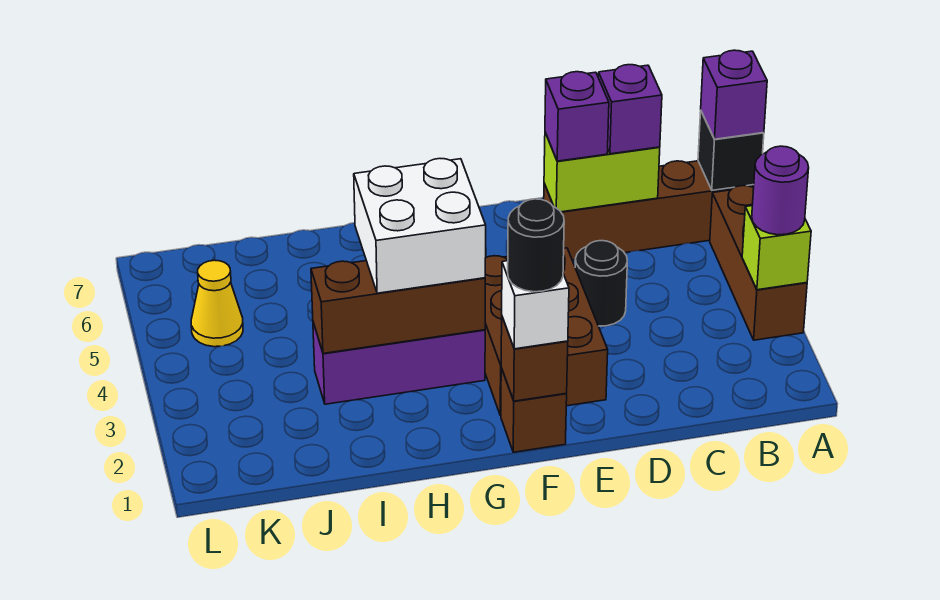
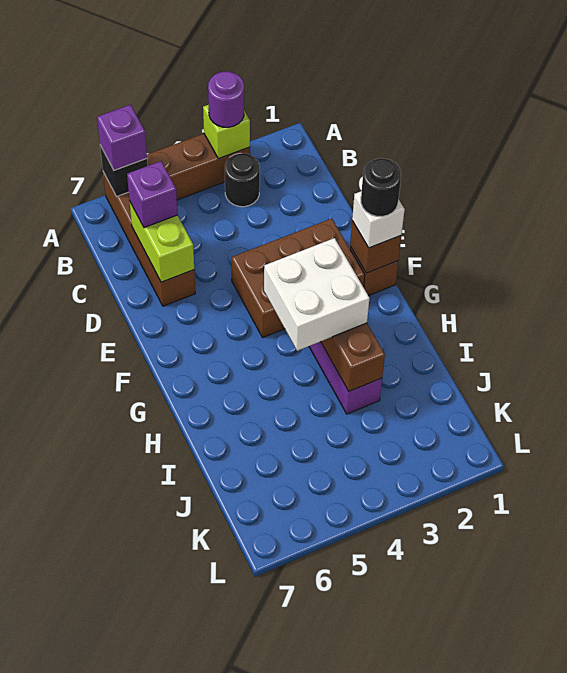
black 1x1 round brick [575,241,627,326] -> black 1x1 round brick moved to [225,153,260,207]
purple 1x1 brick [545,72,609,161] -> none
yellow 1x1 cone [191,260,243,347] -> none

